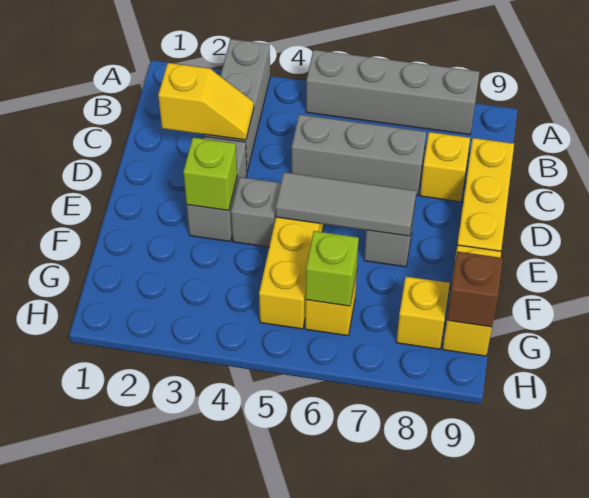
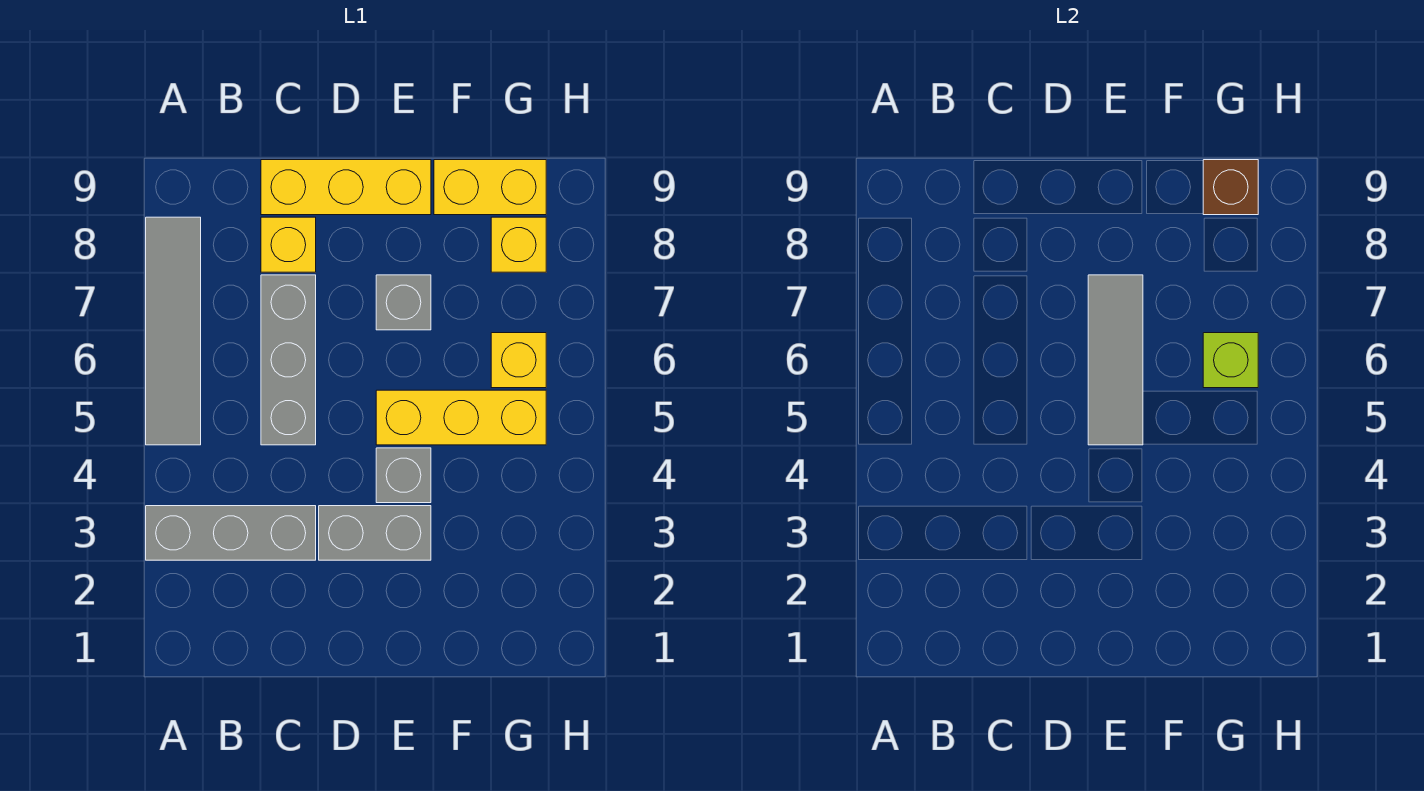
grey 1x4 brick [306,50,480,135] -> grey 1x4 tile [146,217,201,445]
yellow 1x2 slope [158,63,254,140] -> none
lime 1x1 brick [183,138,237,211] -> none

